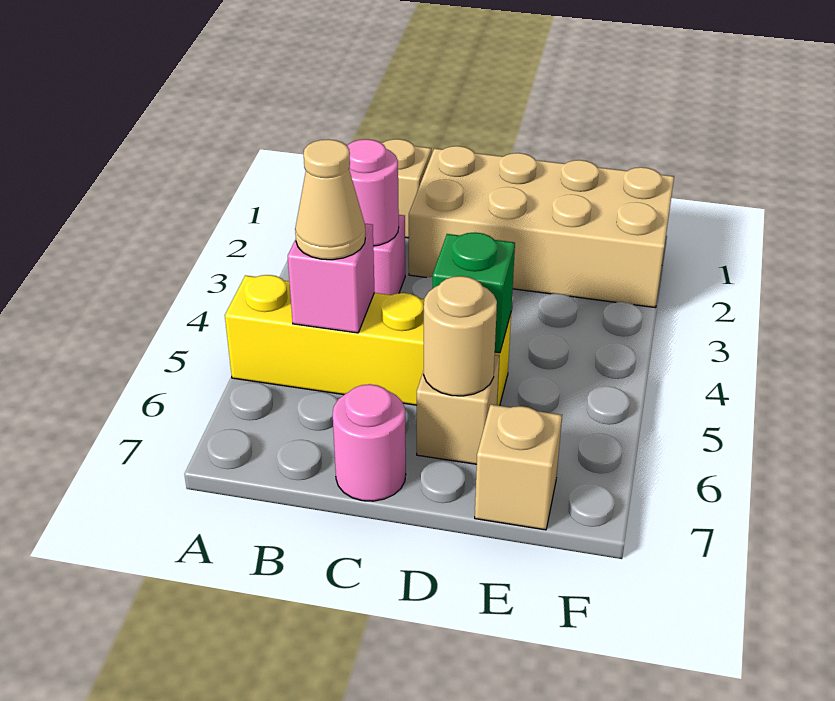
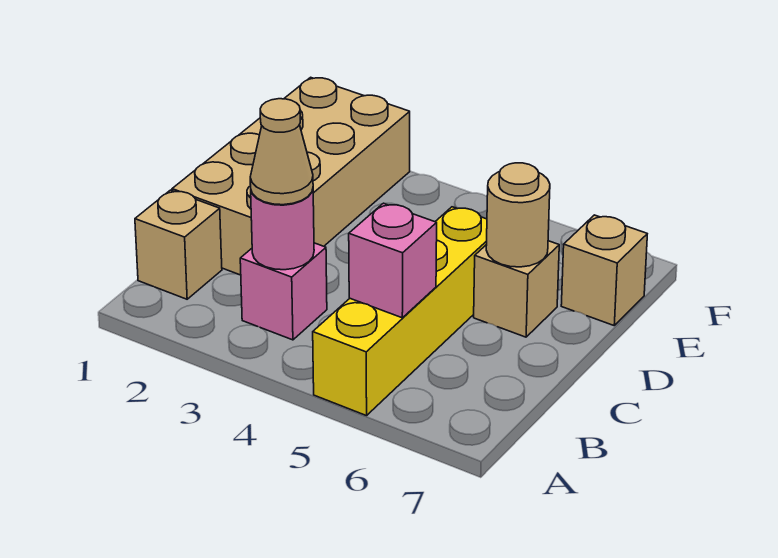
tan 1x1 cone [295,139,365,260] -> tan 1x1 cone moved to [250,99,313,205]
pink 1x1 round brick [333,384,406,501] -> none
green 1x1 brick [433,233,515,353] -> none

